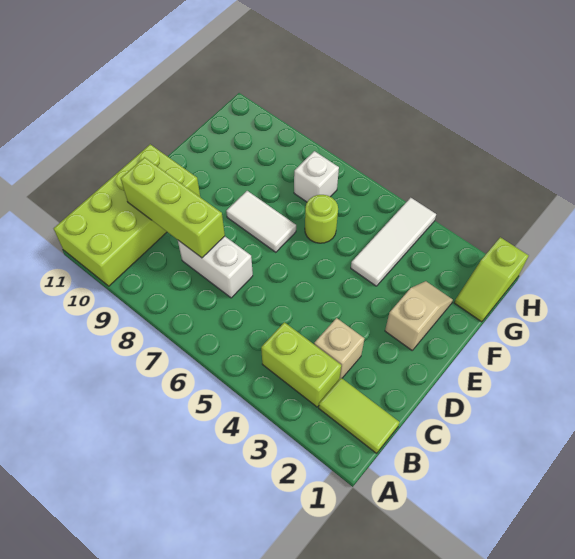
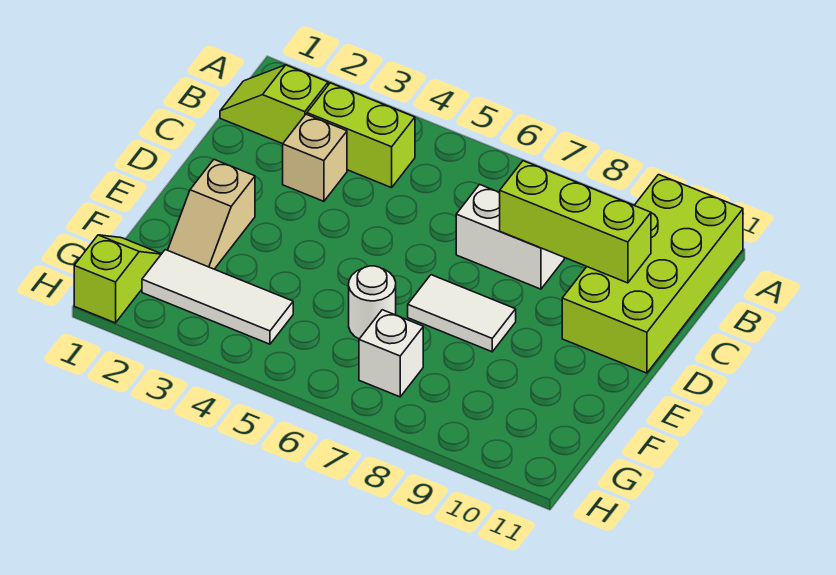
lime 1x2 tile [319,378,400,453] -> lime 1x2 slope [220,65,328,144]
white 1x3 tile [351,198,436,286] -> white 1x3 tile turned to [142,250,293,344]
lime 1x1 round brick [305,195,338,243] -> white 1x1 round brick [349,266,396,339]

